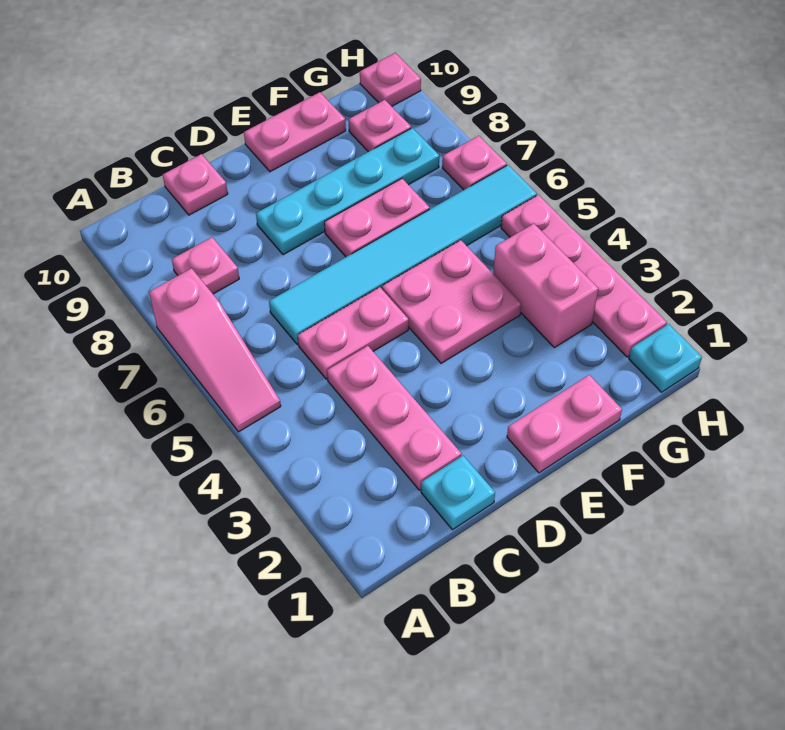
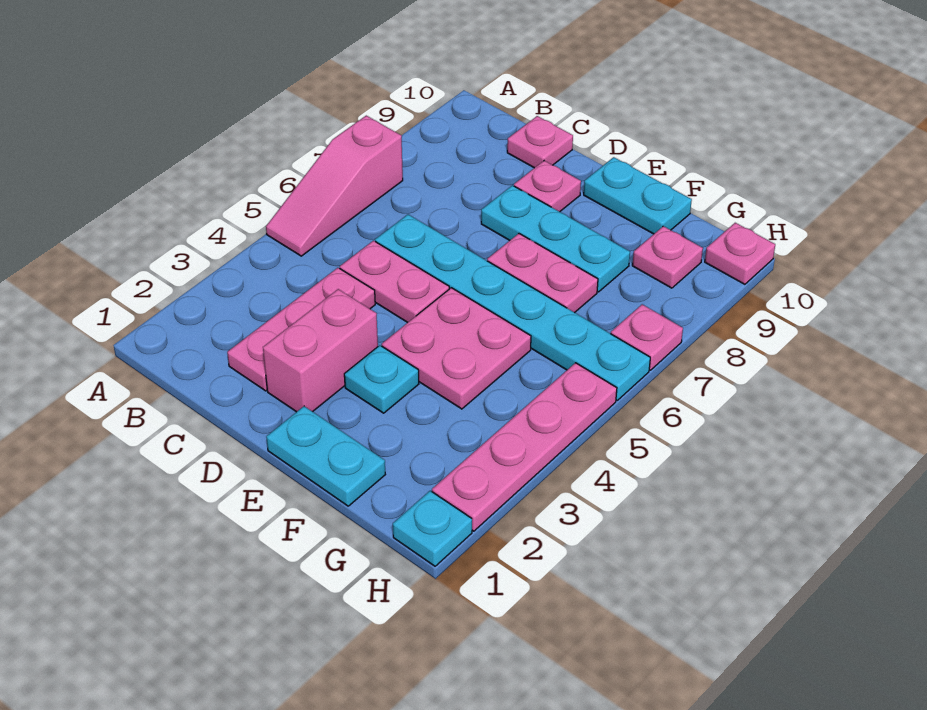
pink 1x1 plate [172,237,239,294] -> pink 1x1 plate moved to [514,161,581,212]
cyan 1x1 plate [421,456,495,530] -> cyan 1x1 plate moved to [344,345,419,413]
cyan 1x6 tile [269,165,537,345] -> cyan 1x6 plate [375,215,650,400]
cyan 1x4 plate [256,128,439,255] -> cyan 1x3 plate [481,185,630,292]
pink 1x2 plate [507,375,622,473] -> cyan 1x2 plate [266,406,385,506]
pink 1x2 plate [244,92,346,172] -> cyan 1x2 plate [584,157,692,234]
pink 1x2 brick [493,224,598,348] -> pink 1x2 brick moved to [263,289,378,412]

